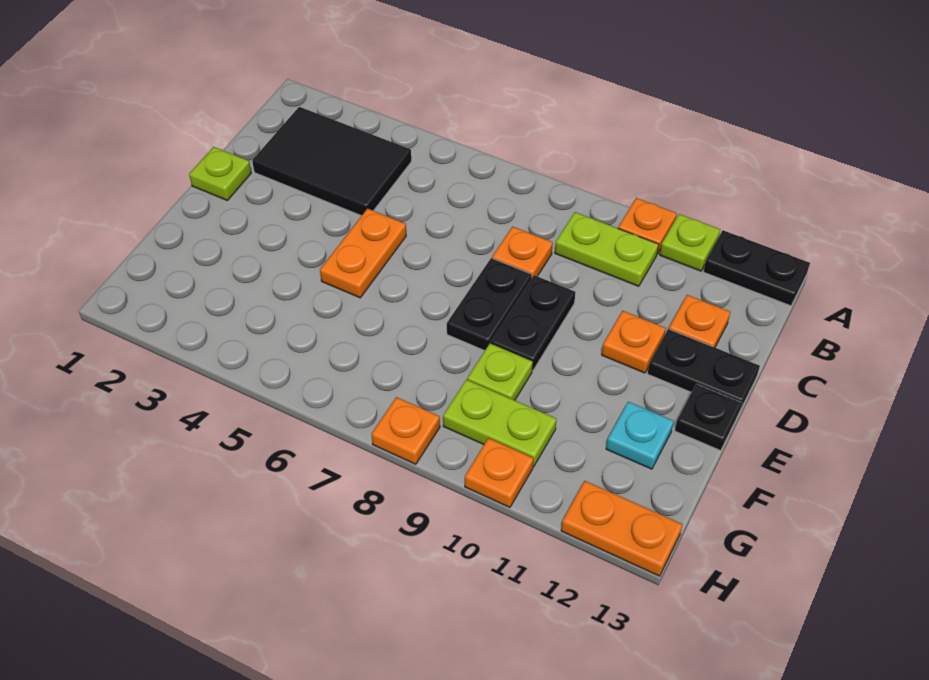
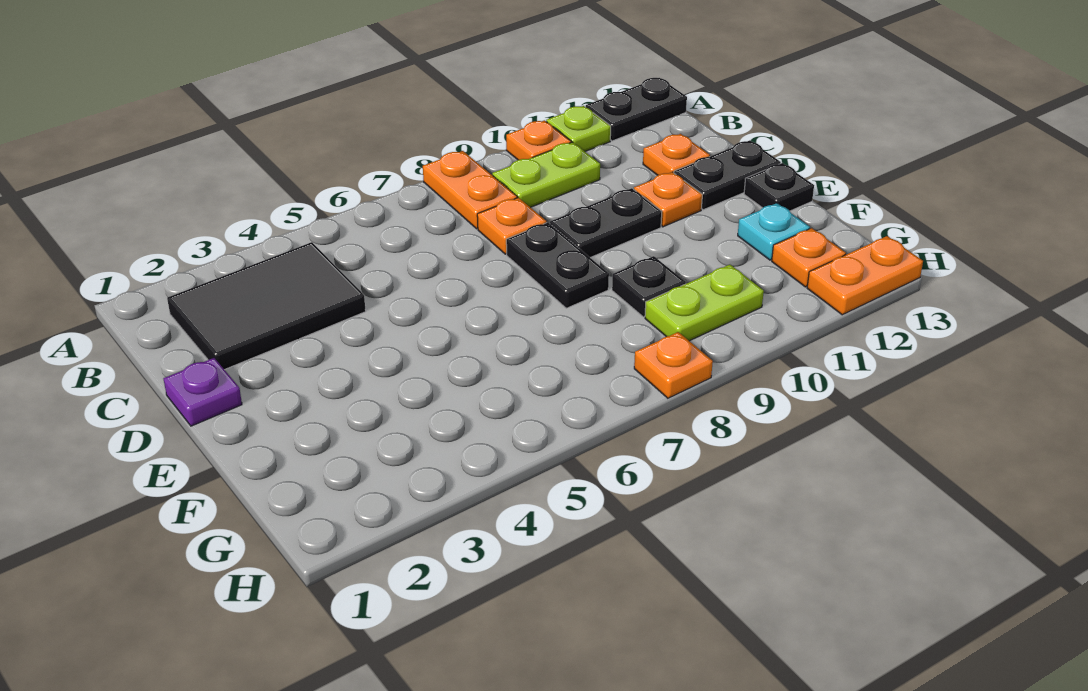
lime 1x1 plate [189,147,251,200] -> purple 1x1 plate [163,358,242,426]
orange 1x2 plate [320,209,406,298] -> orange 1x2 plate moved to [423,151,517,229]
black 1x2 plate [491,275,576,371] -> black 1x2 plate turned to [550,188,662,258]
lime 1x1 plate [467,343,533,400] -> black 1x1 plate [612,256,686,317]
orange 1x1 plate [465,438,533,507] -> orange 1x1 plate moved to [772,228,846,287]

